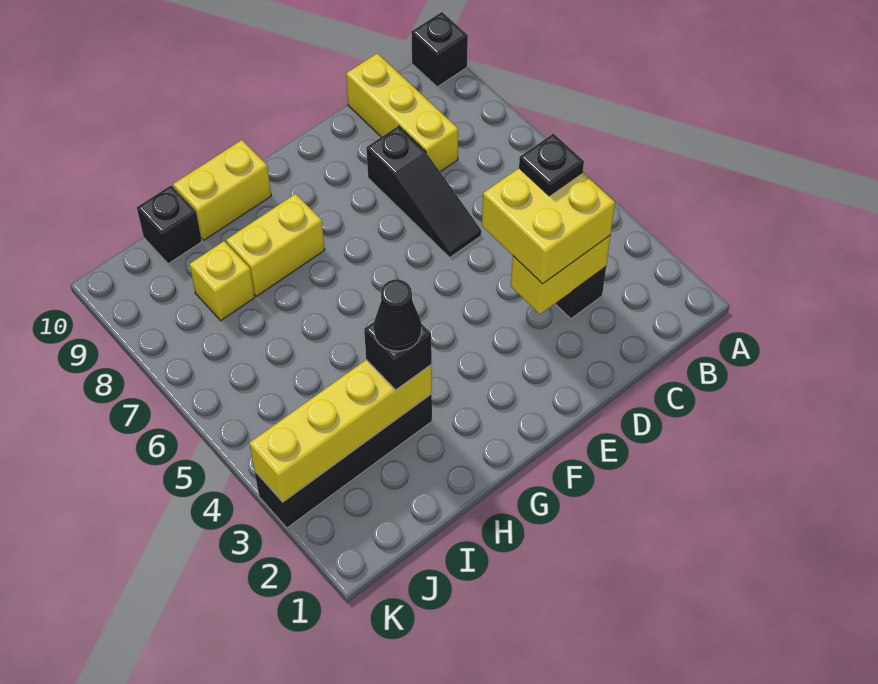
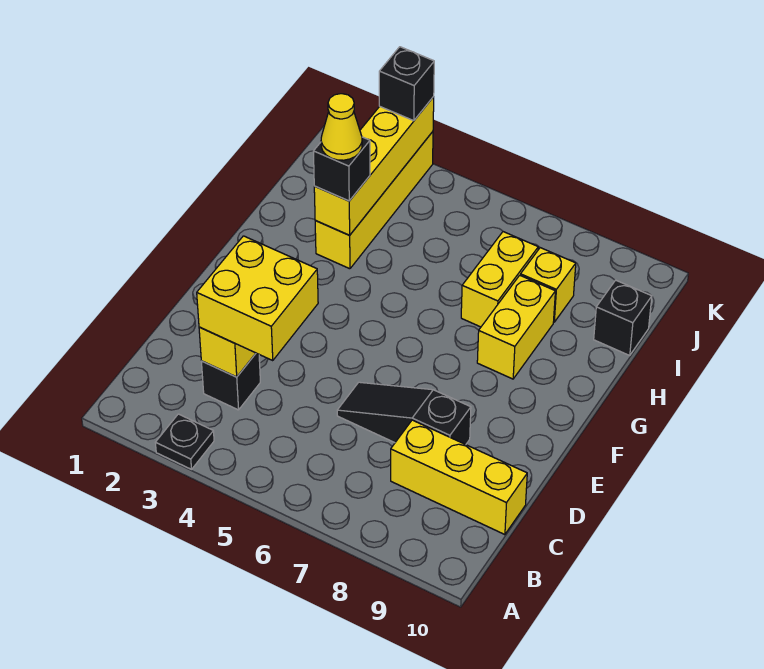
black 1x1 brick [411,12,468,87] -> black 1x1 brick moved to [379,47,434,121]
black 1x1 plate [519,134,584,196] -> black 1x1 plate moved to [155,414,214,469]
yellow 1x2 brick [173,140,271,240] -> yellow 1x2 brick moved to [461,232,538,327]
black 1x4 brick [255,394,432,528] -> yellow 1x4 brick [315,132,433,269]
black 1x1 cone [374,280,422,351] -> yellow 1x1 cone [321,94,362,160]

